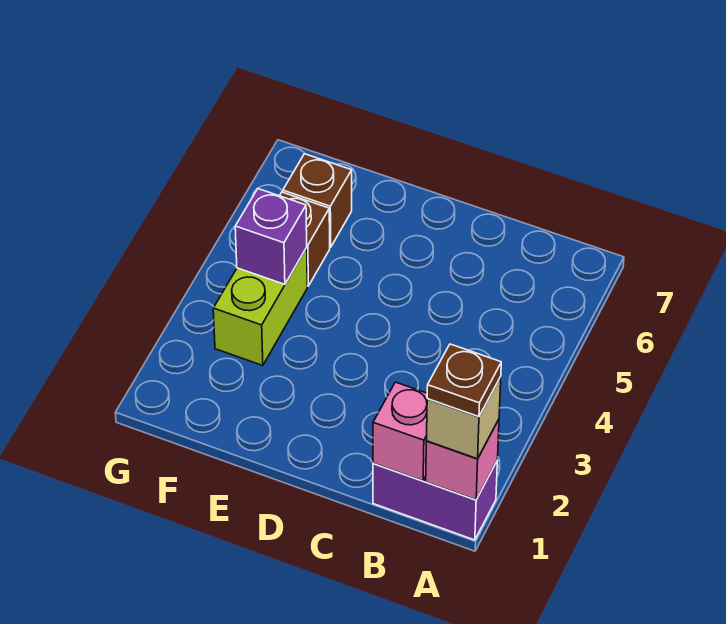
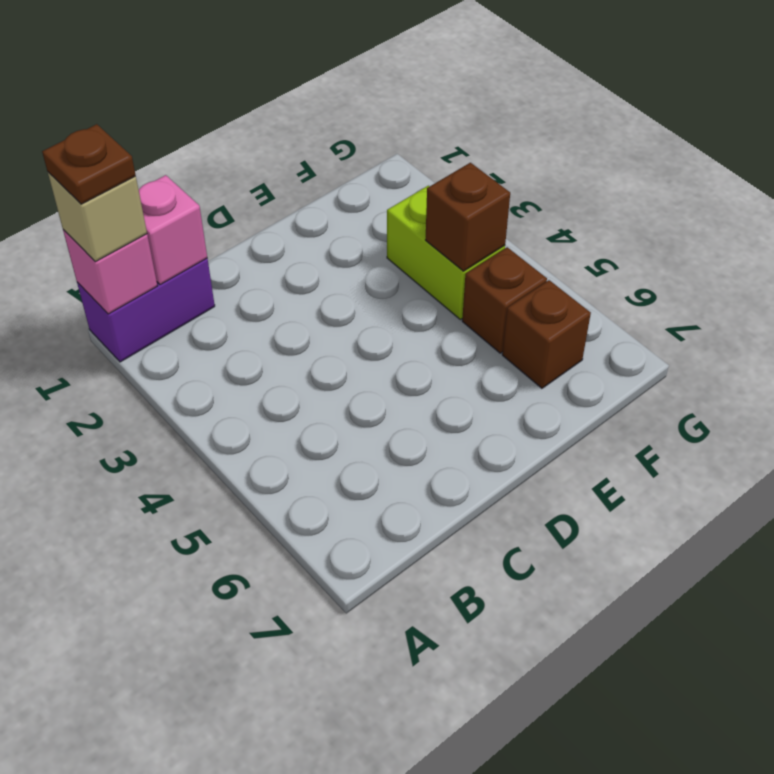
purple 1x1 brick [235,189,307,284] -> brown 1x1 brick [426,163,510,271]

